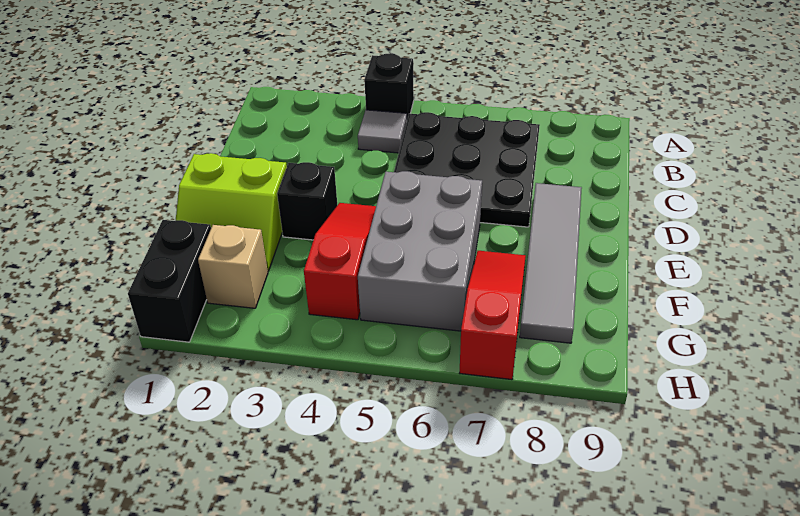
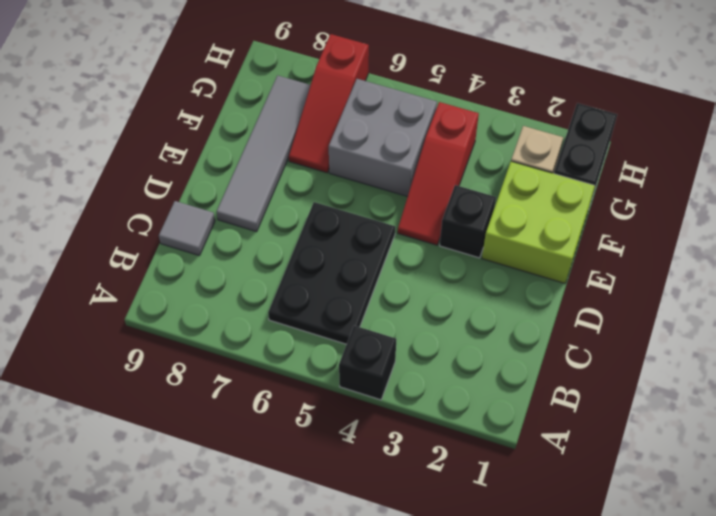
grey 1x1 tile [358,110,407,153] -> grey 1x1 tile moved to [159,201,215,256]
black 3x3 plate [394,112,540,227] -> black 2x3 plate [268,202,395,344]
lime 2x2 slope [176,153,287,271] -> lime 2x2 brick [482,161,595,283]
grey 2x3 brick [358,171,482,331] -> grey 2x2 brick [329,79,437,197]

